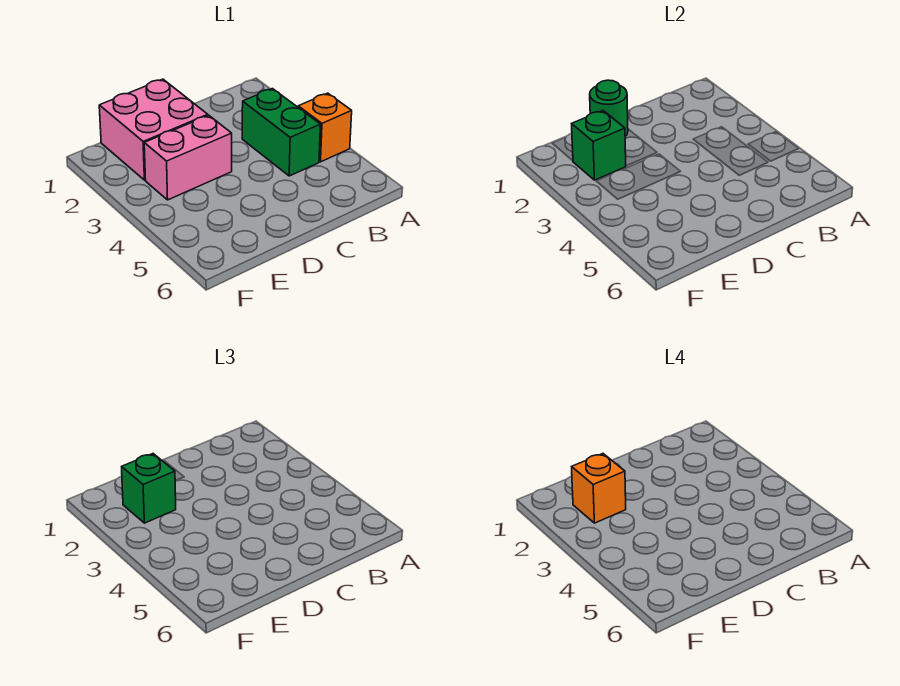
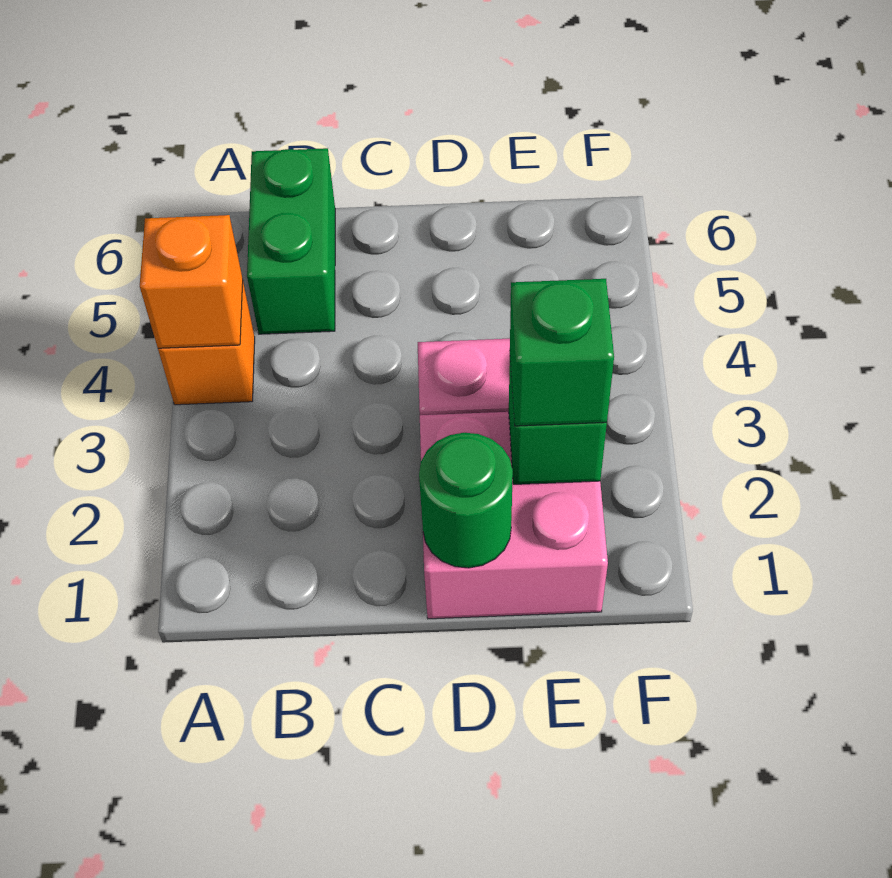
green 1x2 brick [242,89,321,176] -> green 1x2 brick moved to [247,148,335,334]
orange 1x1 brick [572,454,626,523] -> orange 1x1 brick moved to [140,215,243,348]

